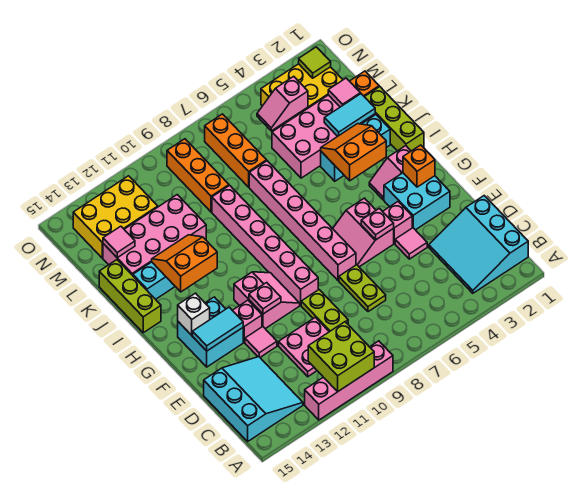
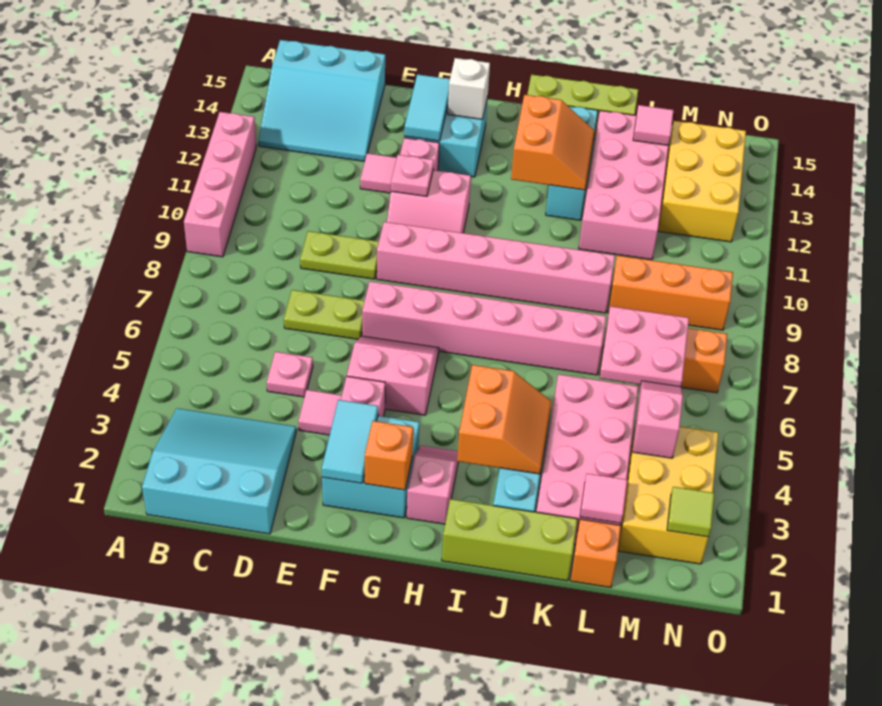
lime 2x2 brick [308,322,374,391] -> none
pink 2x2 plate [279,317,329,377] -> pink 2x2 plate moved to [600,306,689,387]
pink 1x1 plate [361,208,394,240] -> pink 1x1 plate moved to [267,352,313,397]
cyan 1x2 tile [324,94,375,136] -> cyan 1x2 tile moved to [322,400,378,483]

